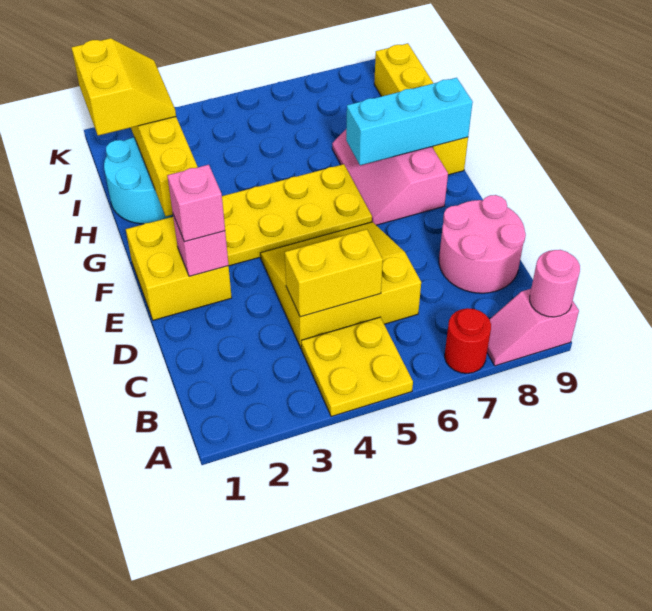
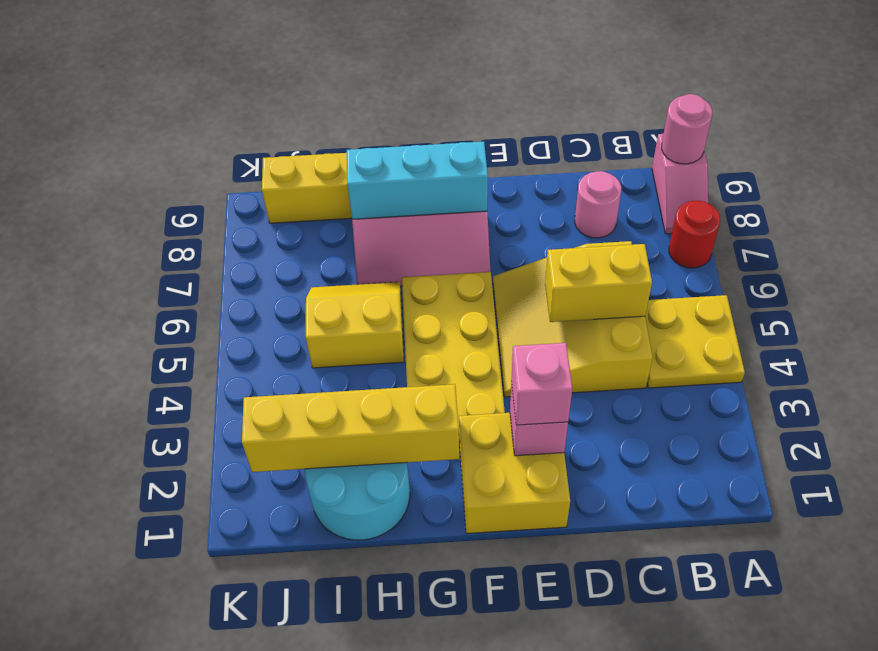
yellow 1x2 brick [285,229,383,317] -> yellow 1x2 brick turned to [545,244,652,322]
pink 2x2 round brick [439,195,526,293] -> pink 1x1 round brick [575,171,621,238]
cyan 1x3 brick [346,78,473,165] -> cyan 1x3 brick turned to [347,142,488,219]
yellow 2x2 slope [72,38,176,136] -> yellow 2x2 slope moved to [306,282,404,368]

